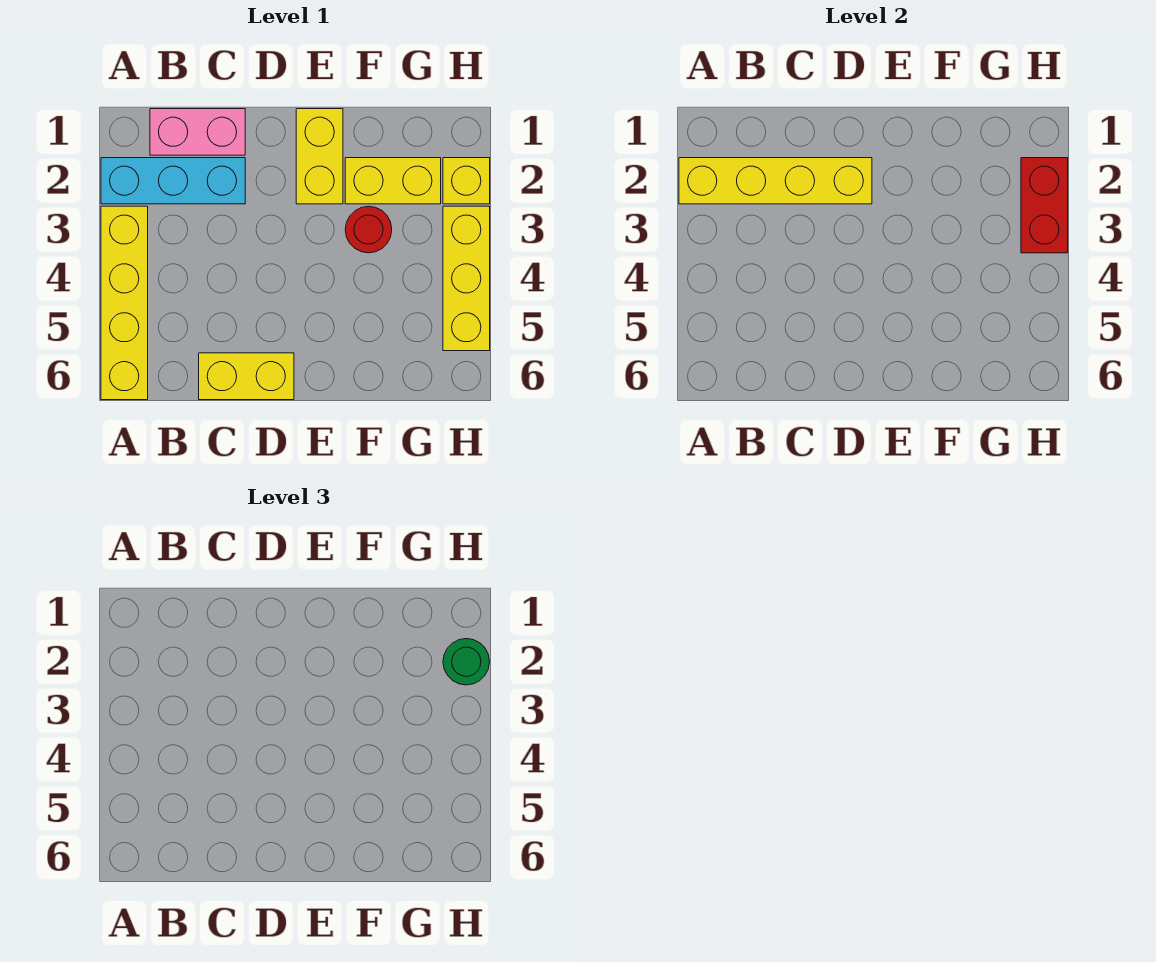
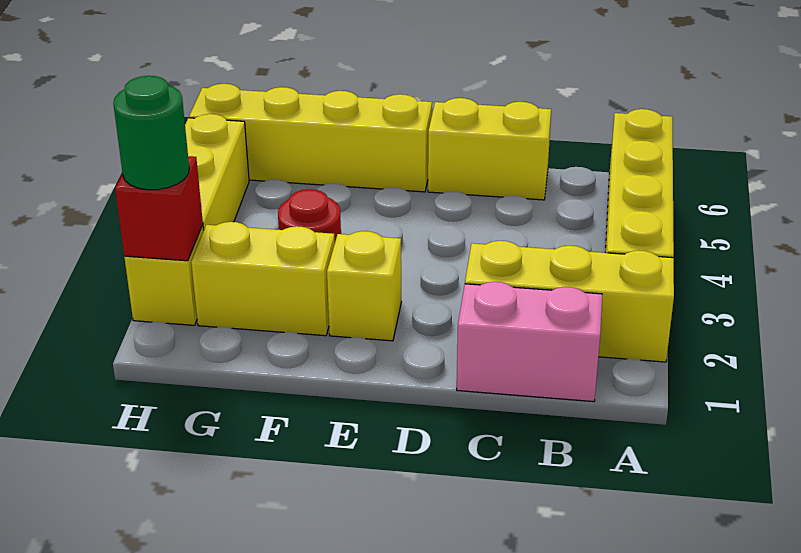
cyan 1x3 brick [101,158,245,204] -> yellow 1x3 brick [465,241,674,362]
yellow 1x4 brick [679,158,872,204] -> yellow 1x4 brick moved to [189,84,432,192]
yellow 1x2 brick [296,109,343,204] -> yellow 1x1 brick [327,231,401,341]
red 1x2 brick [1021,158,1068,253] -> red 1x1 brick [115,156,203,261]

